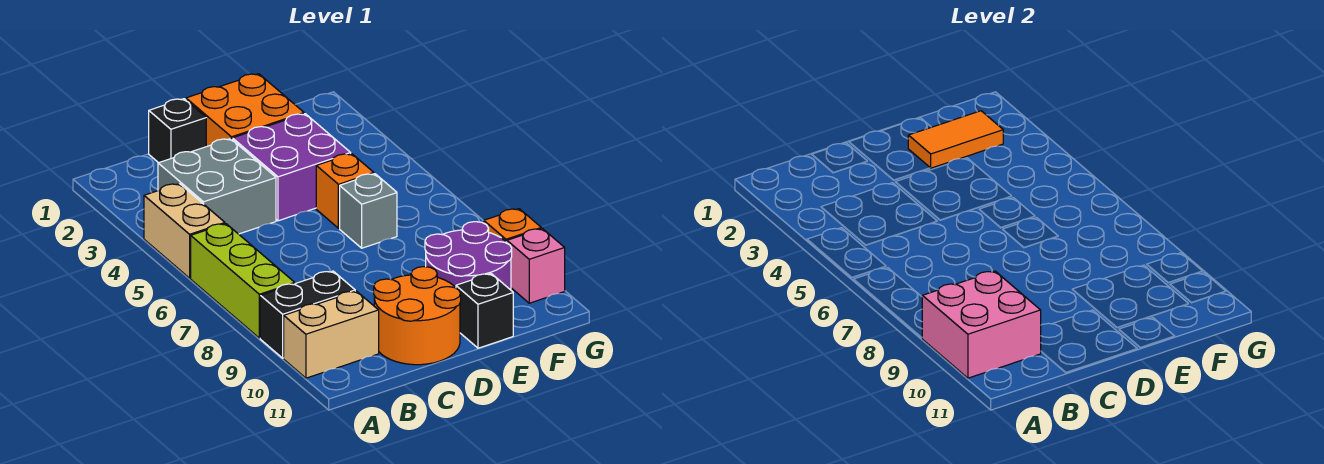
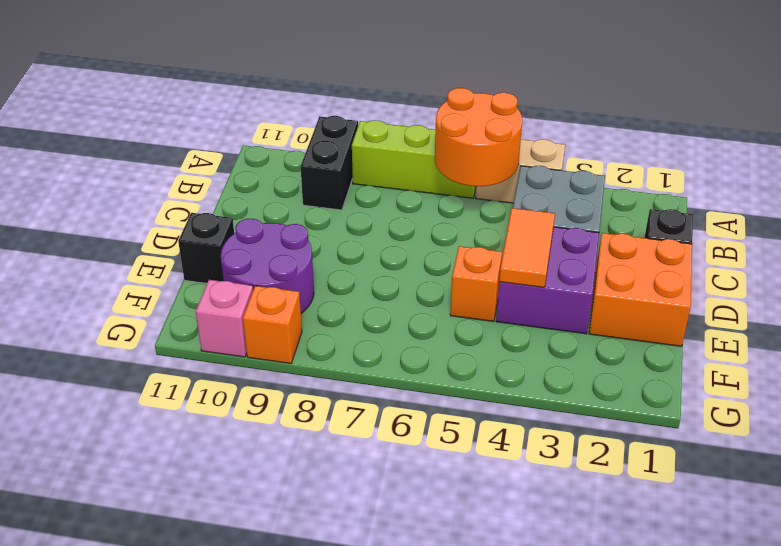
pink 2x2 brick [922,271,1041,378] -> none
tan 1x2 brick [284,291,379,378] -> none
orange 2x2 round brick [374,267,461,365] -> orange 2x2 round brick moved to [435,88,522,186]
orange 1x2 tile [908,111,1003,168] -> orange 1x2 tile moved to [499,208,555,287]
grey 1x1 brick [340,174,397,248] -> none

